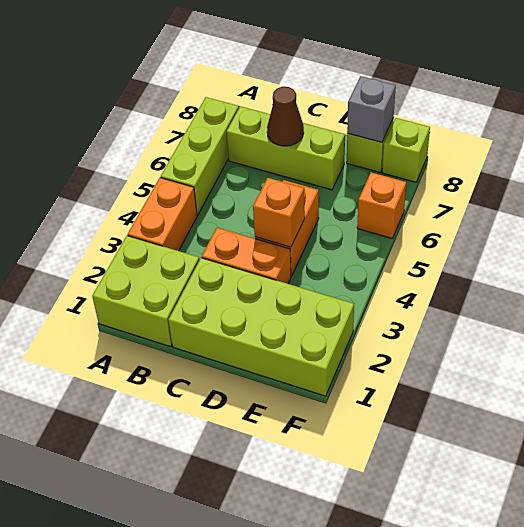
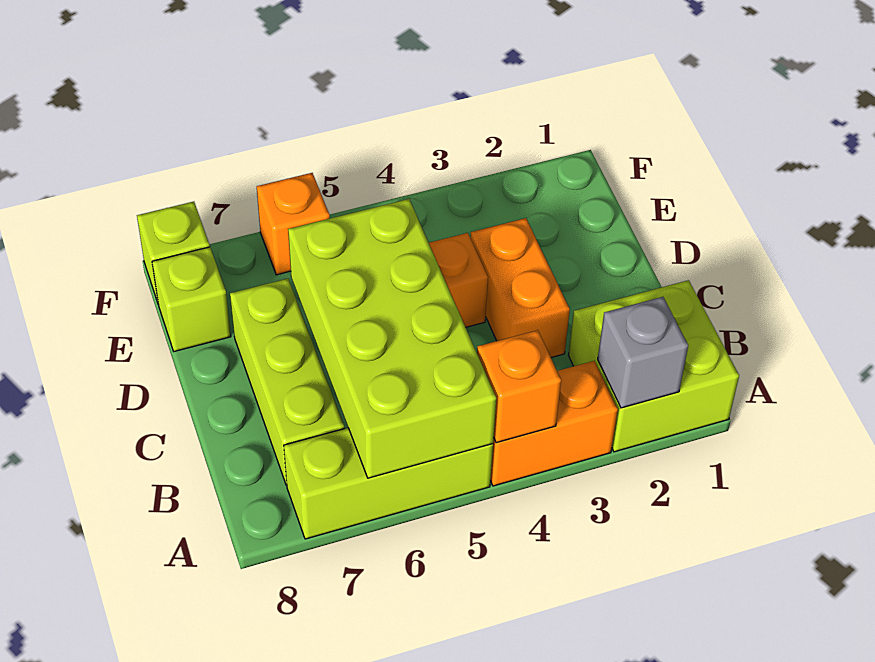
lime 2x4 brick [168,258,354,396] -> lime 2x4 brick moved to [288,199,496,478]
brown 1x1 cone [267,87,304,146] -> none
orange 1x1 brick [253,178,305,247] -> orange 1x1 brick moved to [477,330,561,443]
grey 1x1 brick [347,76,396,142] -> grey 1x1 brick moved to [598,297,688,408]

